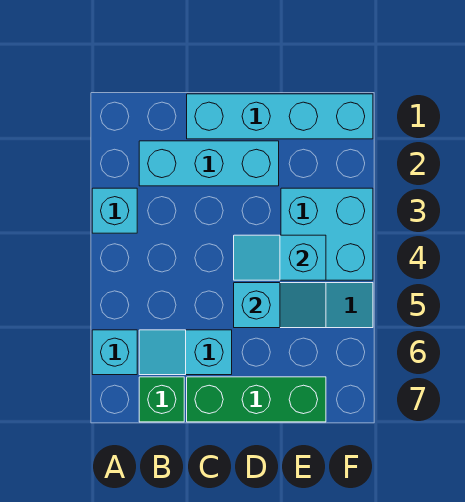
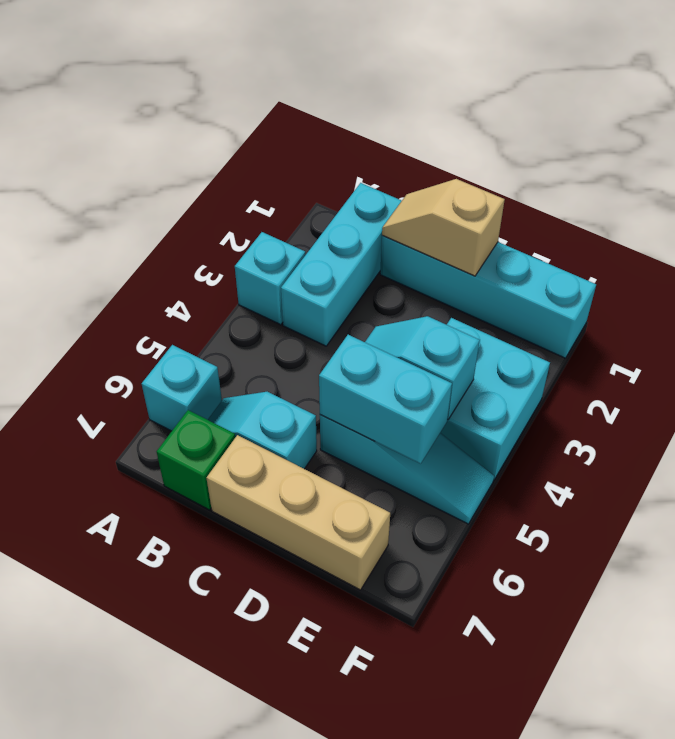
cyan 1x3 brick [139,141,279,186] -> cyan 1x3 brick turned to [281,183,402,346]
none -> tan 1x2 slope [382,179,505,276]
green 1x3 brick [187,377,326,422] -> tan 1x3 brick [207,435,390,590]
cyan 1x2 slope [234,283,326,328] -> cyan 1x2 brick [319,335,452,464]

